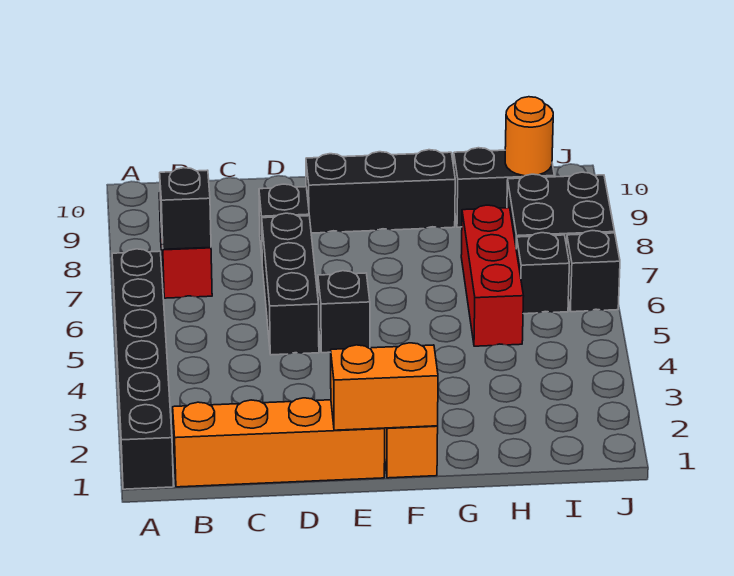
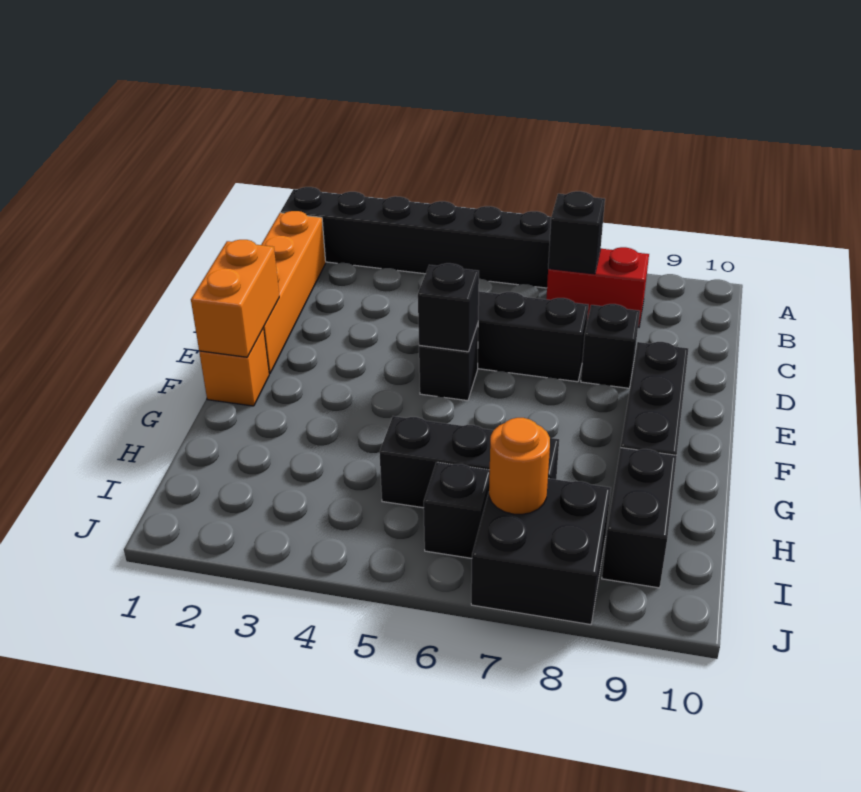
red 1x3 brick [461,205,524,346] -> black 1x3 brick [379,416,559,508]
orange 1x1 round brick [505,97,553,176] -> orange 1x1 round brick moved to [489,418,550,514]
black 1x1 brick [567,231,620,312] -> black 1x1 brick moved to [418,263,479,352]

